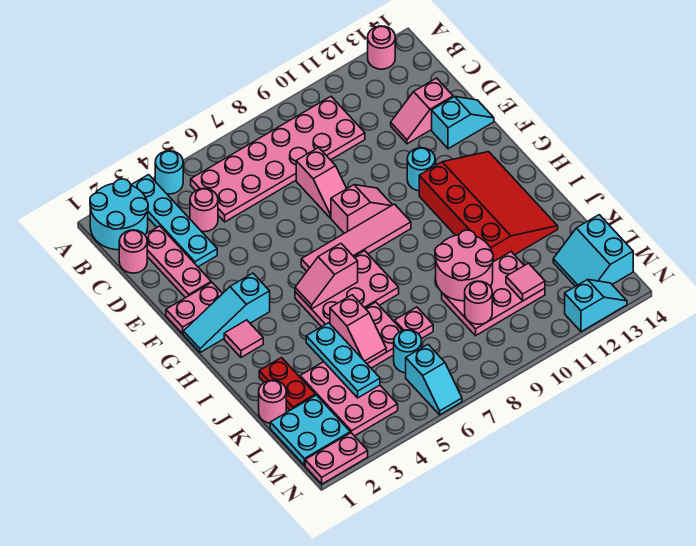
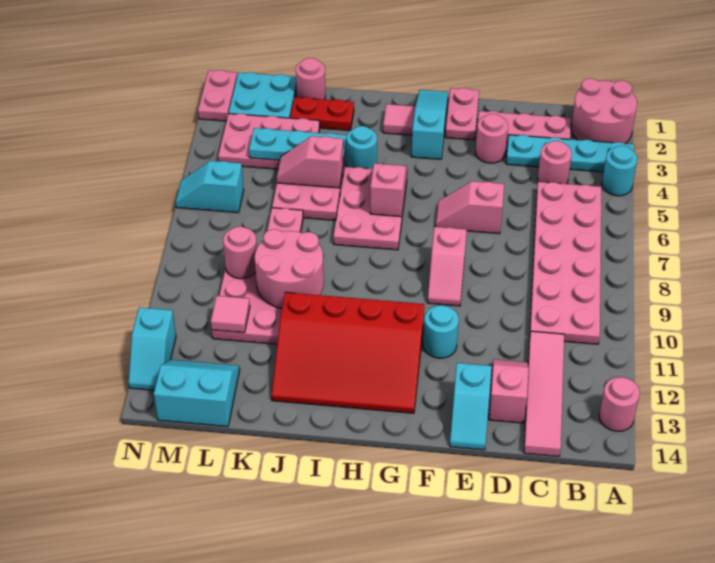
cyan 2x2 round brick [90,179,148,250] -> pink 2x2 round brick [571,78,637,144]
pink 1x1 round brick [119,230,147,273] -> pink 1x1 round brick moved to [475,114,508,163]
pink 1x2 slope [296,147,347,218] -> pink 1x2 slope moved to [436,181,504,234]
pink 1x4 tile [301,204,411,271] -> pink 1x4 tile moved to [524,331,564,456]
cyan 1x1 round brick [394,330,422,373] -> cyan 1x1 round brick moved to [347,126,377,169]

